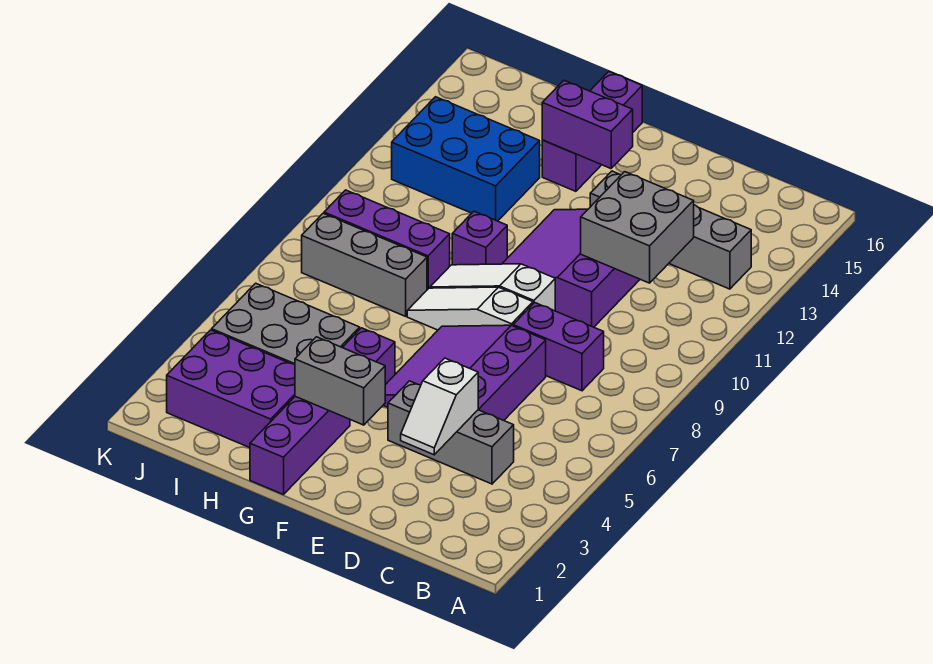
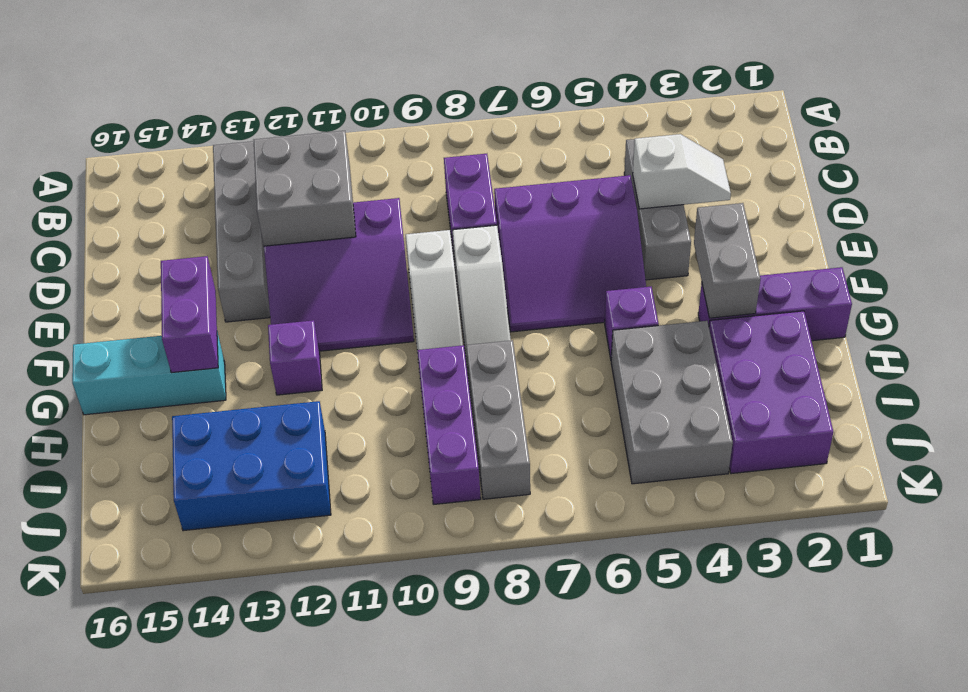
purple 1x1 brick [452,211,507,265] -> purple 1x1 brick moved to [268,320,322,395]
purple 1x3 brick [542,72,642,191] -> cyan 1x3 brick [72,332,226,415]
blue 2x3 brick [392,97,540,221] -> blue 2x3 brick turned to [172,401,331,531]

